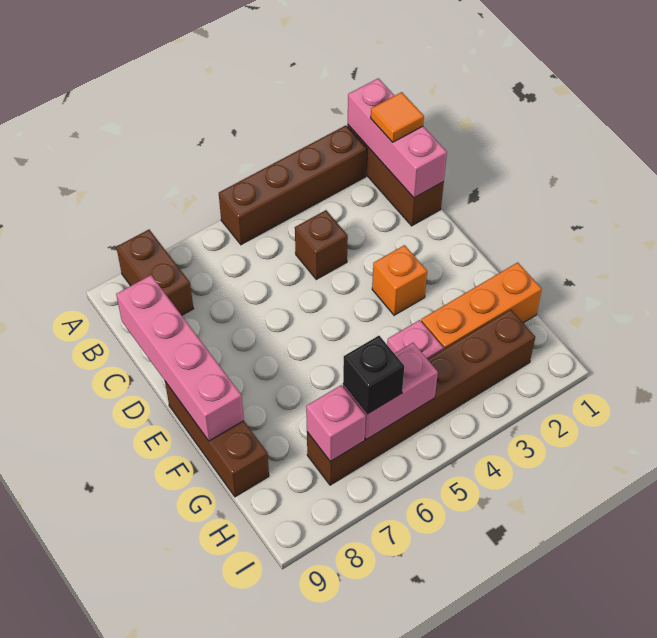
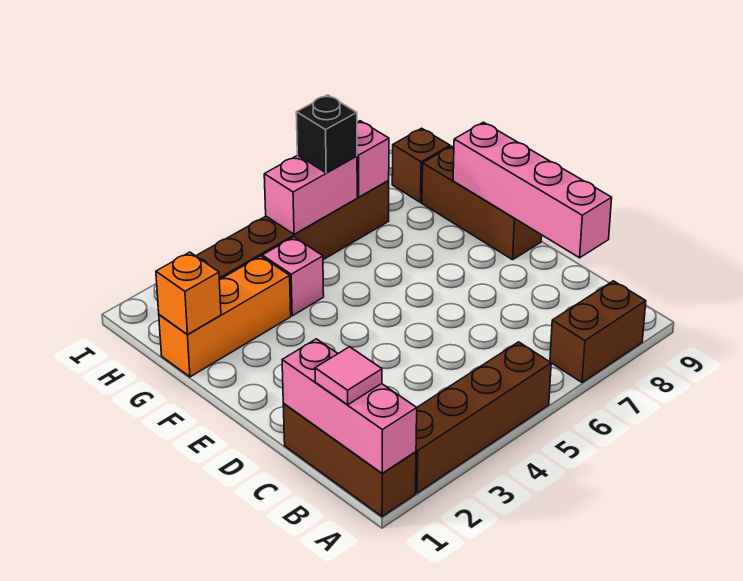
brown 1x2 brick [116,230,194,315] -> brown 1x2 brick turned to [550,281,646,382]
orange 1x1 tile [371,92,424,142] -> pink 1x1 tile [315,347,382,405]
brown 1x1 brick [295,210,348,279] -> brown 1x1 brick moved to [392,128,450,202]
orange 1x1 brick [372,245,427,315] -> orange 1x1 brick moved to [156,252,221,334]

